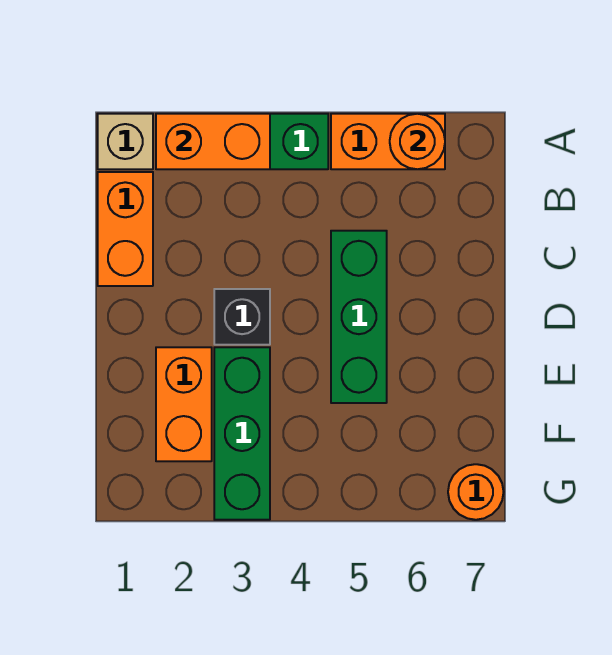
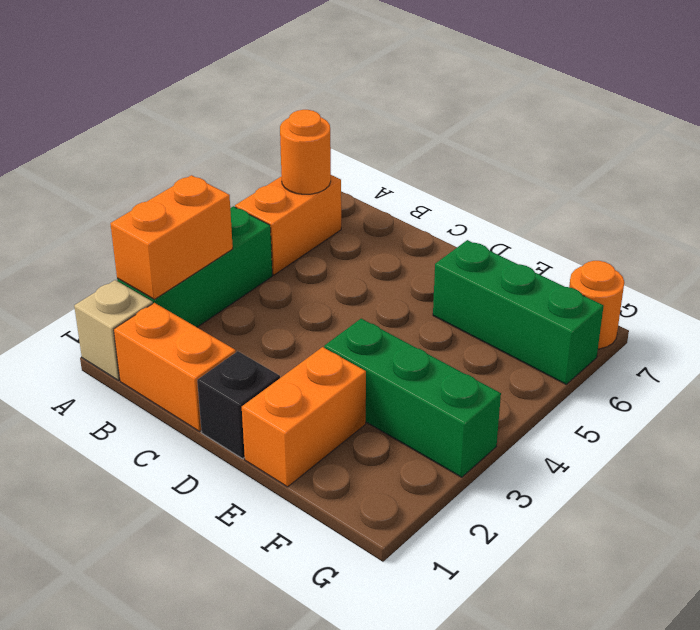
green 1x3 brick [331,231,387,403] -> green 1x3 brick moved to [433,240,604,384]
black 1x1 brick [214,289,270,345] -> black 1x1 brick moved to [197,351,280,459]
orange 1x2 brick [156,347,212,461] -> orange 1x2 brick turned to [242,347,366,487]

